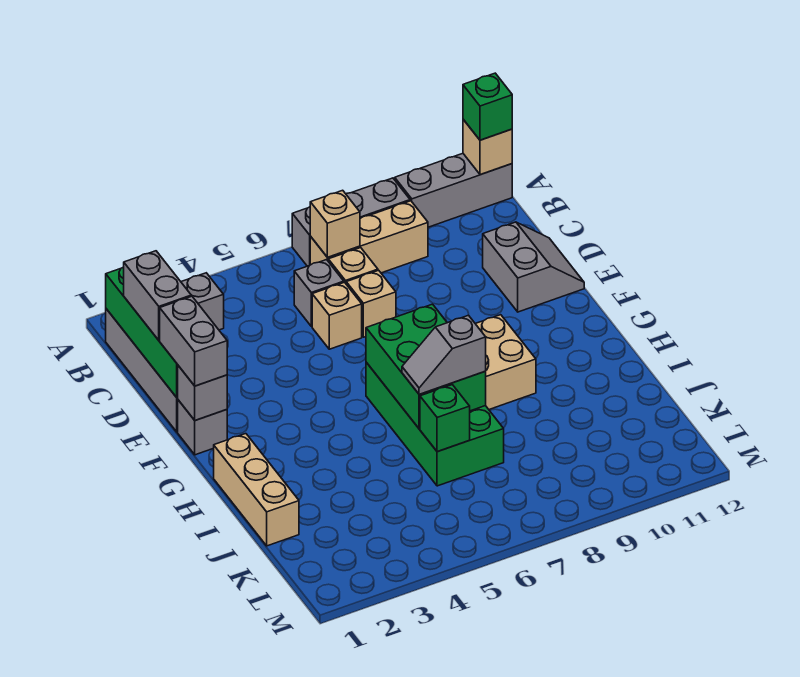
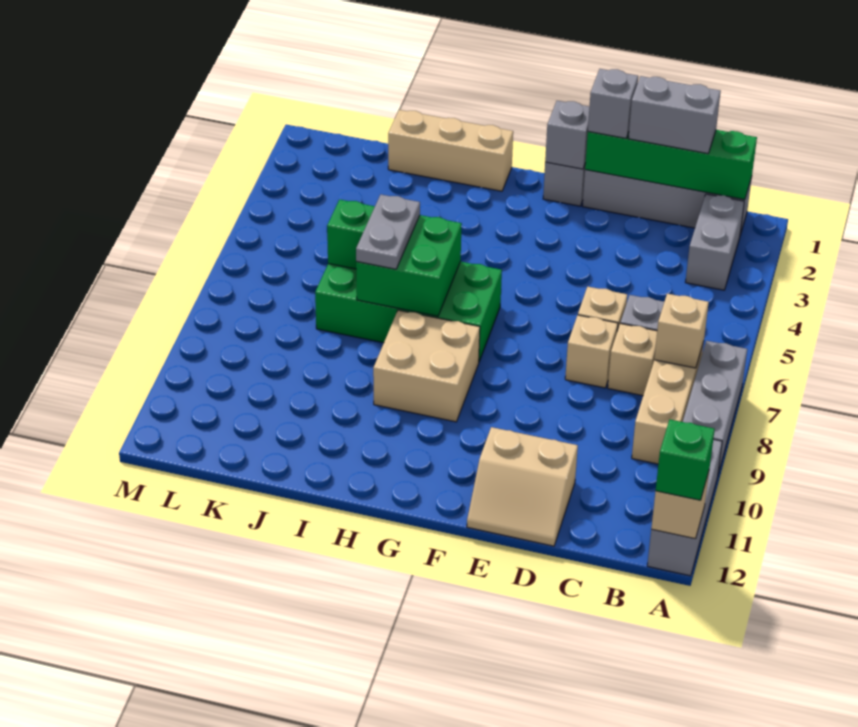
grey 2x2 slope [483,222,584,312] -> tan 2x2 slope [467,427,578,546]
grey 1x2 brick [160,296,227,386] -> grey 1x1 brick [588,69,638,138]
green 2x3 brick [366,304,486,429] -> green 2x2 brick [356,215,462,316]
grey 1x2 slope [402,315,486,394] -> grey 1x2 plate [356,195,420,269]

